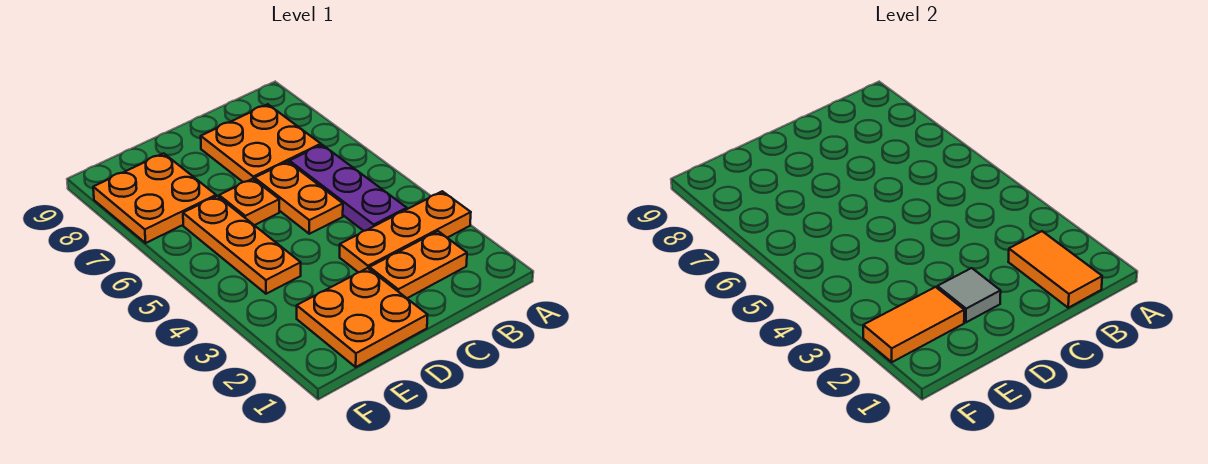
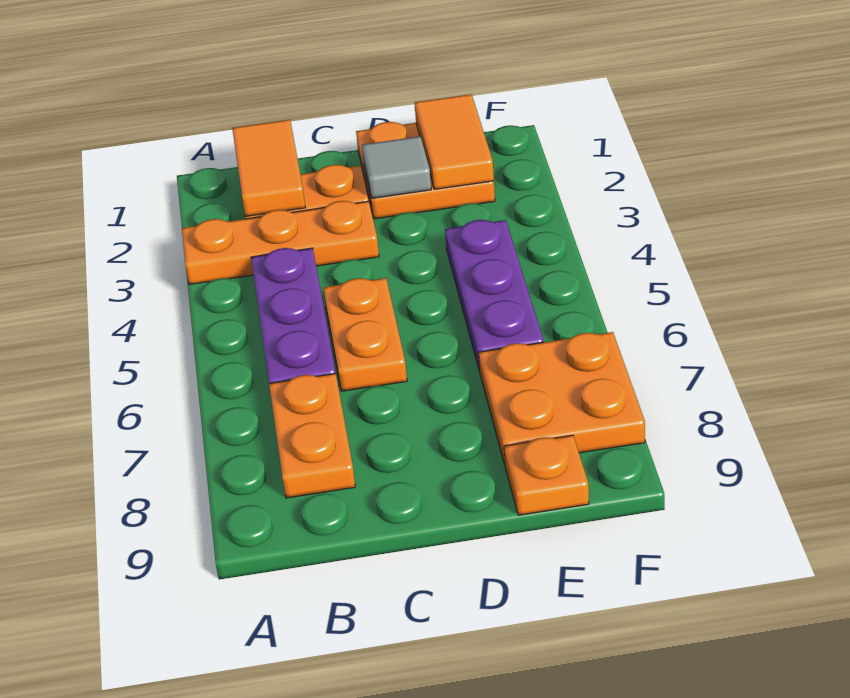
orange 2x2 plate [201,104,321,182] -> orange 1x2 plate [269,374,355,498]
orange 1x1 plate [219,179,279,225] -> orange 1x1 plate moved to [504,435,589,515]
orange 1x2 tile [863,287,964,362] -> orange 1x2 tile turned to [415,94,494,189]
orange 1x3 plate [183,196,301,294] -> purple 1x3 plate [445,220,544,370]

